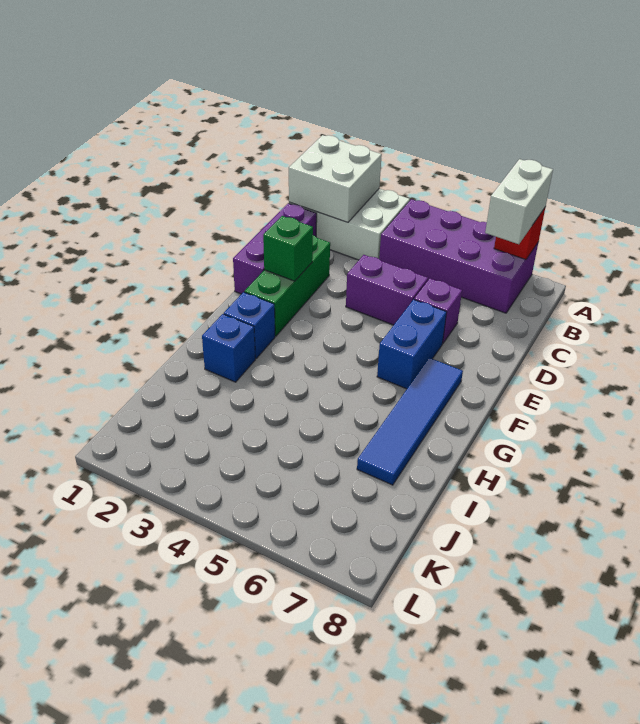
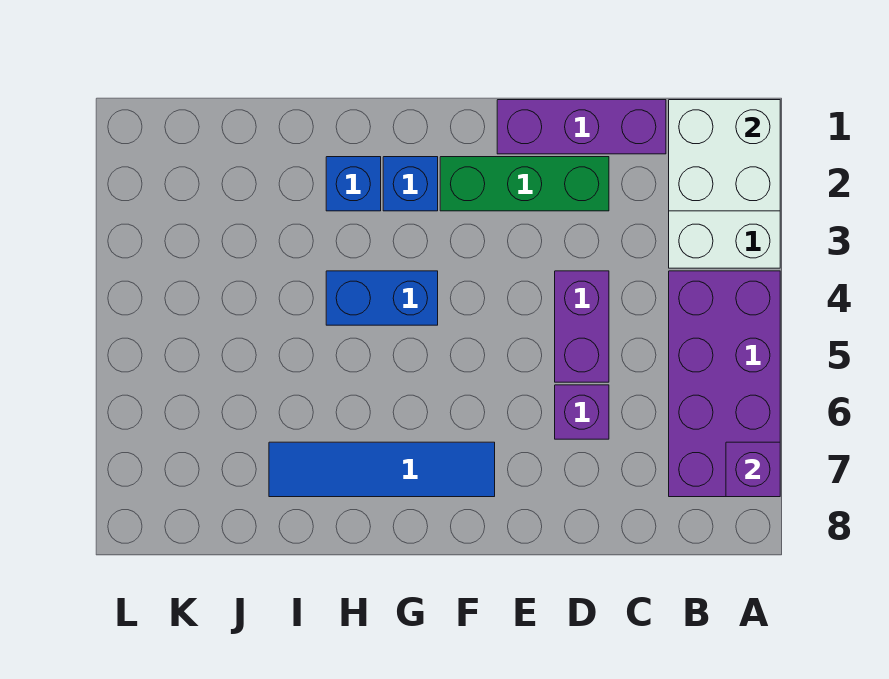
red 1x1 brick [494,208,545,259] -> purple 1x1 brick [726,442,780,497]
white 1x2 brick [485,159,553,244] -> none
green 1x1 brick [263,216,313,281] -> none
blue 1x2 brick [377,300,447,389] -> blue 1x2 brick moved to [326,271,438,325]

